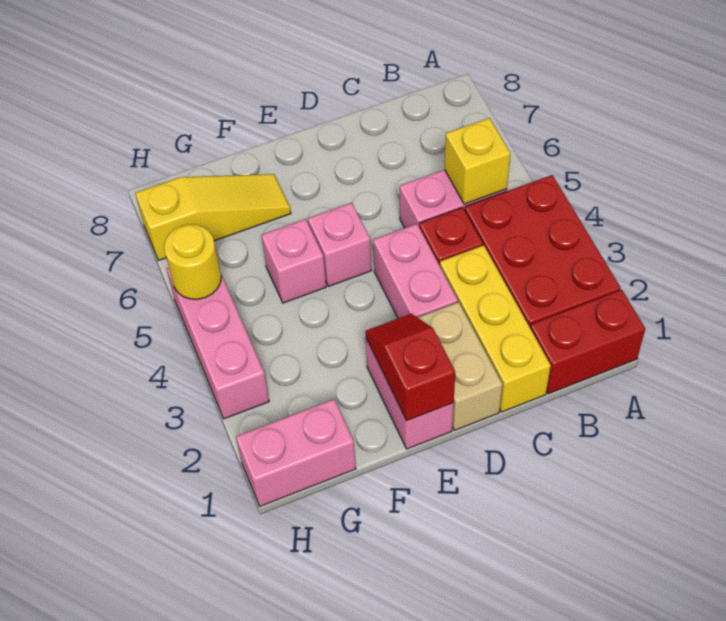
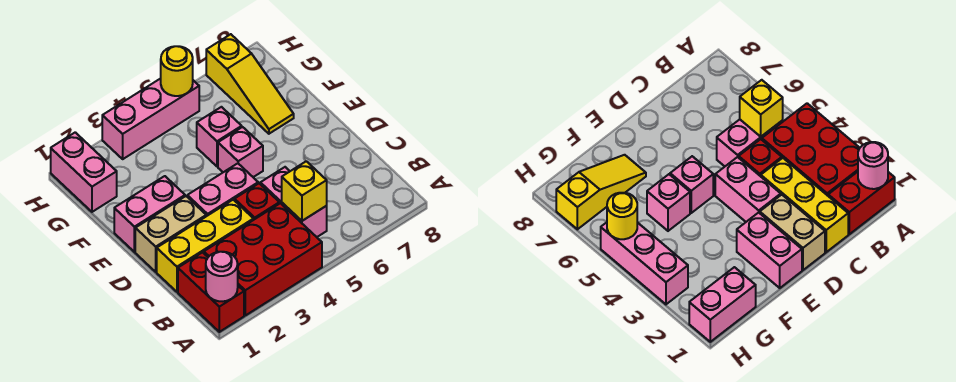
none -> pink 1x1 round brick [206,252,238,301]
red 1x2 slope [365,314,455,421] -> none

